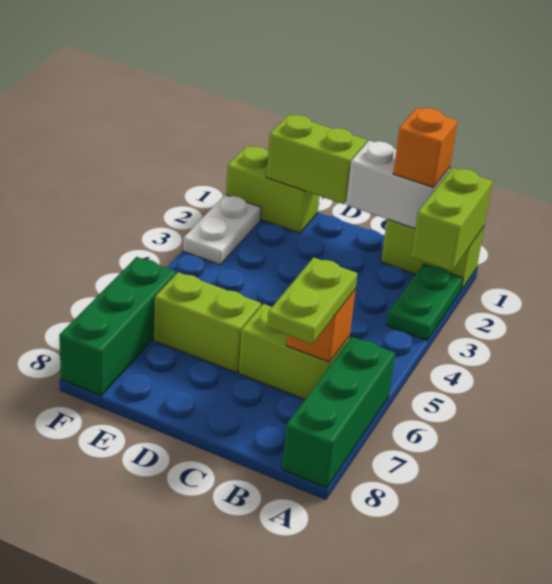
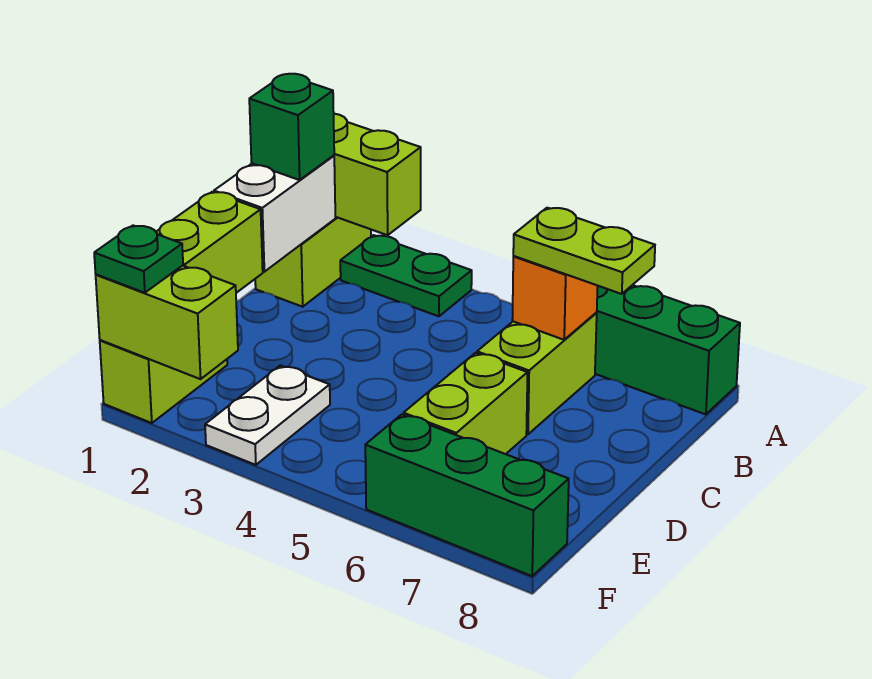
orange 1x1 brick [393,108,458,188] -> green 1x1 brick [249,74,334,180]
none -> lime 1x2 brick [96,266,238,379]
none -> green 1x1 plate [94,225,183,293]
white 1x2 plate [183,195,261,265] -> white 1x2 plate turned to [205,365,330,465]

